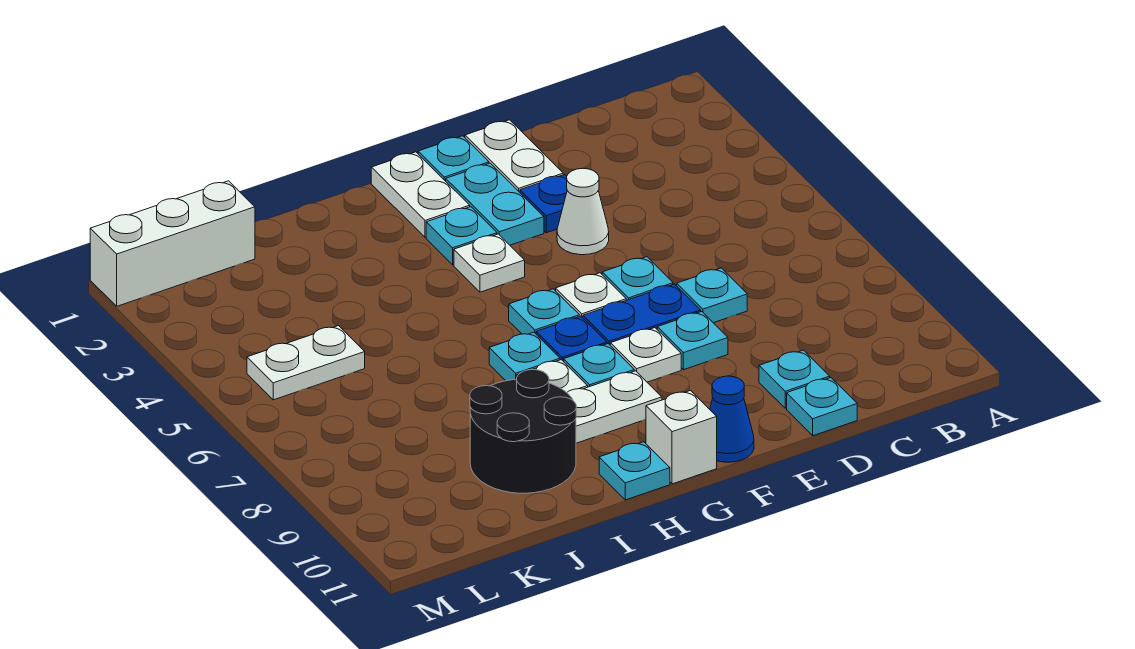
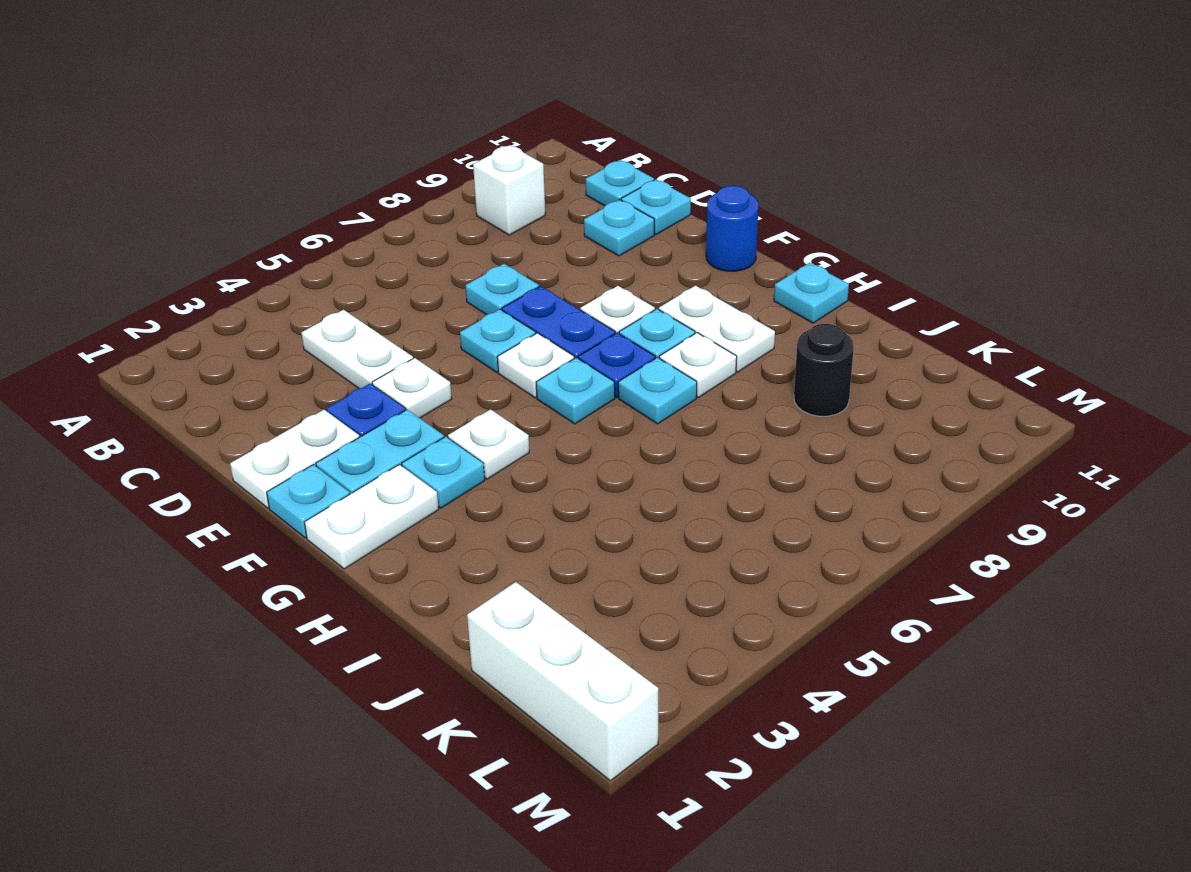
white 1x1 cone [557,168,609,255] -> white 1x1 plate [372,358,452,418]
cyan 1x1 plate [657,312,728,370] -> cyan 1x1 plate moved to [586,160,654,206]
blue 1x1 cone [710,376,754,462] -> blue 1x1 round brick [706,186,758,271]
white 1x1 brick [646,391,717,484] -> white 1x1 brick moved to [473,145,545,235]
black 2x2 round brick [470,370,576,493] -> black 1x1 round brick [794,324,854,416]
white 1x2 plate [247,326,365,400] -> white 1x2 plate moved to [302,310,413,388]

